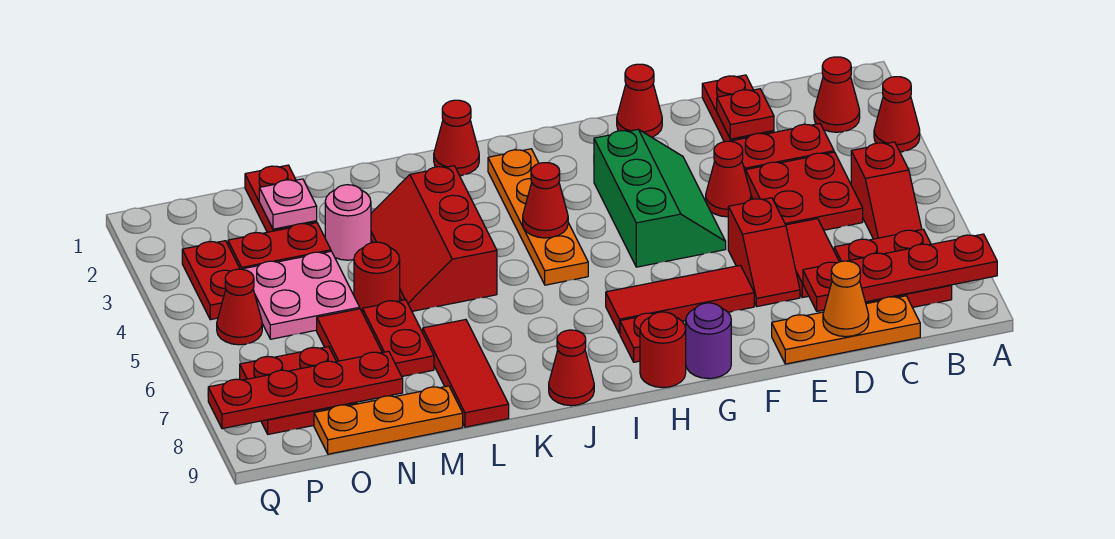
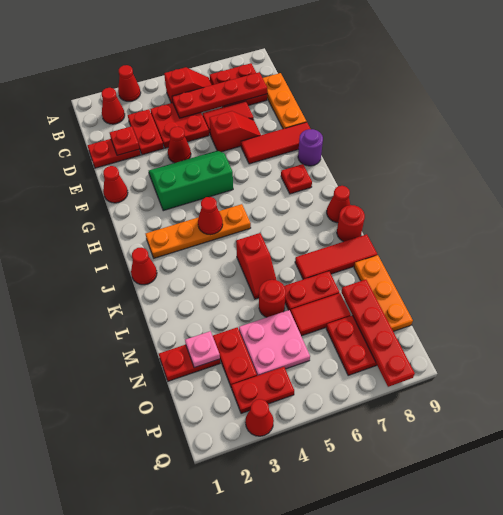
red 1x4 plate [803,234,997,311] -> red 1x4 plate turned to [172,72,267,118]
orange 1x1 cone [823,261,869,337] -> none
red 1x3 tile [606,265,754,334] -> red 1x3 tile turned to [241,122,310,164]
red 1x1 round brick [640,312,686,388] -> red 1x1 round brick moved to [337,205,365,242]
red 2x3 slope [371,166,497,311] -> red 1x2 slope [236,233,276,299]
pink 1x1 round brick [325,185,371,260] -> none
red 1x1 cone [217,269,262,345] -> red 1x1 cone moved to [245,399,274,436]

